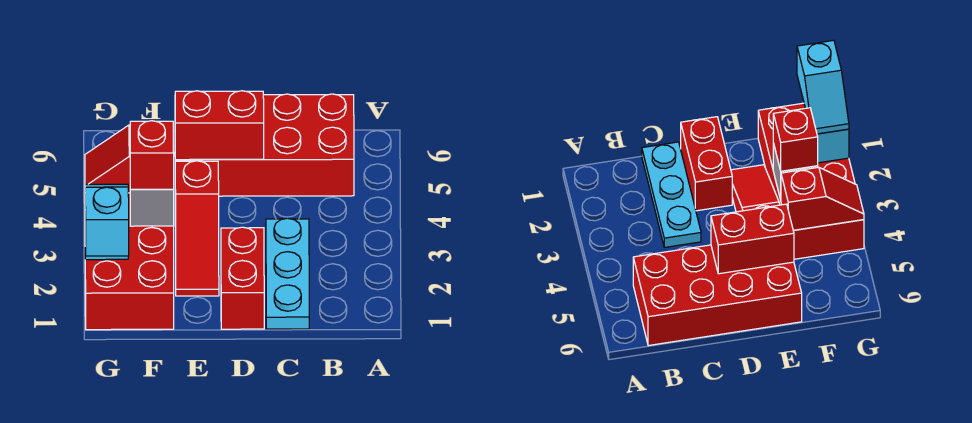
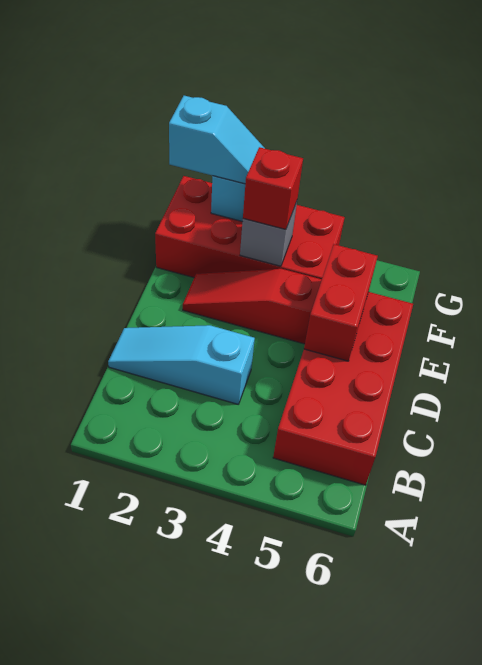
cyan 1x3 plate [266,218,309,329] -> cyan 1x3 slope [108,325,255,404]
red 1x2 brick [221,227,264,329] -> none
red 1x2 slope [85,125,131,193] -> none

